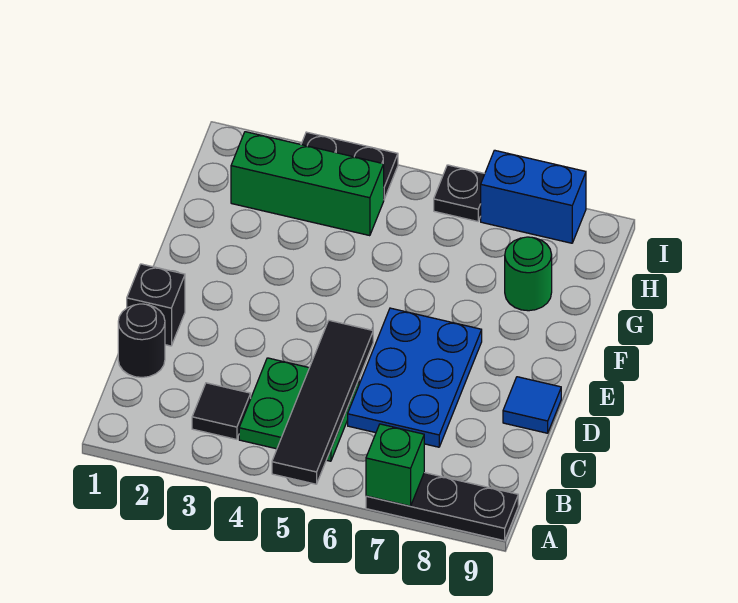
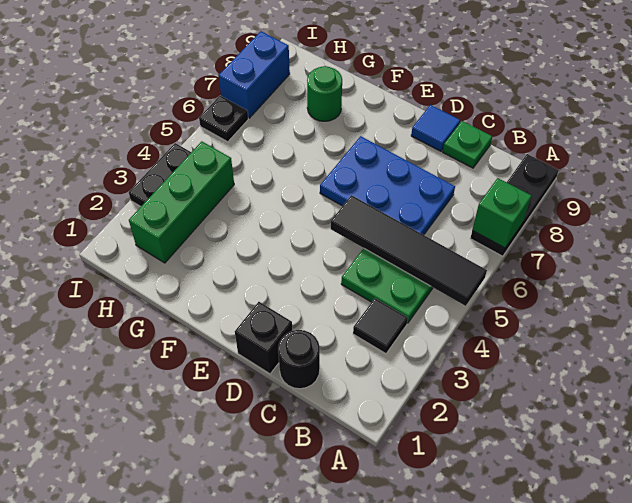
none -> green 1x1 plate [443,121,492,168]

